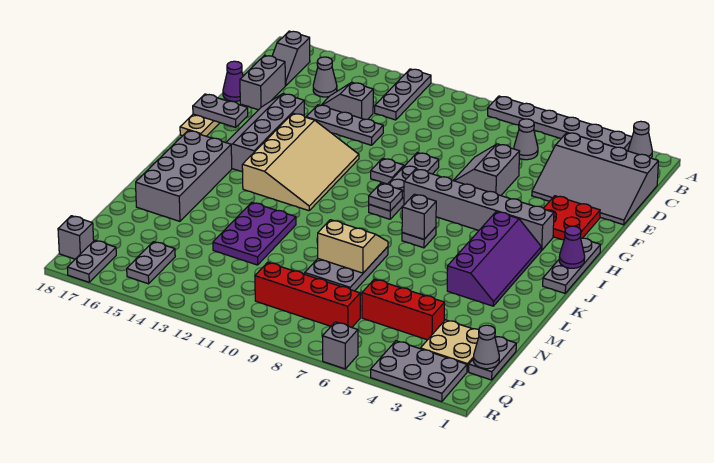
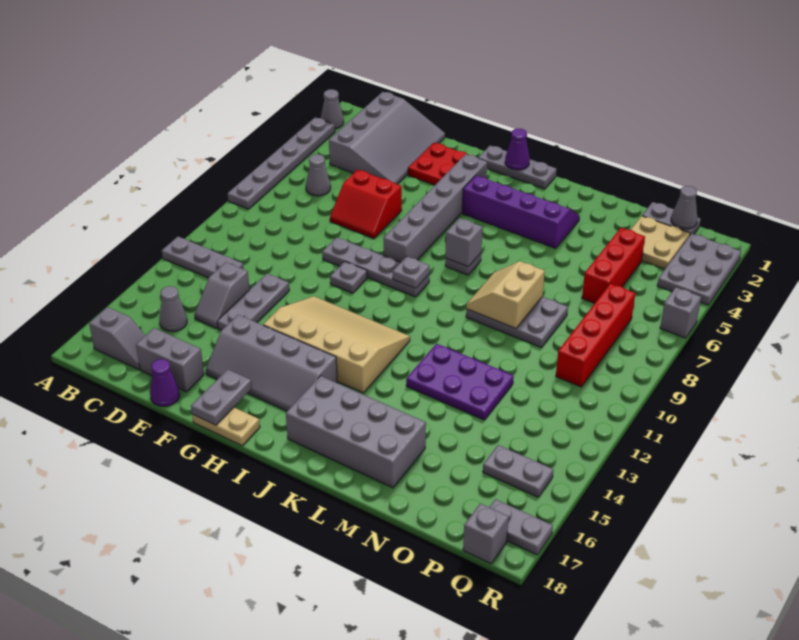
grey 2x2 slope [453,144,520,196] -> red 2x2 slope [330,170,402,238]

